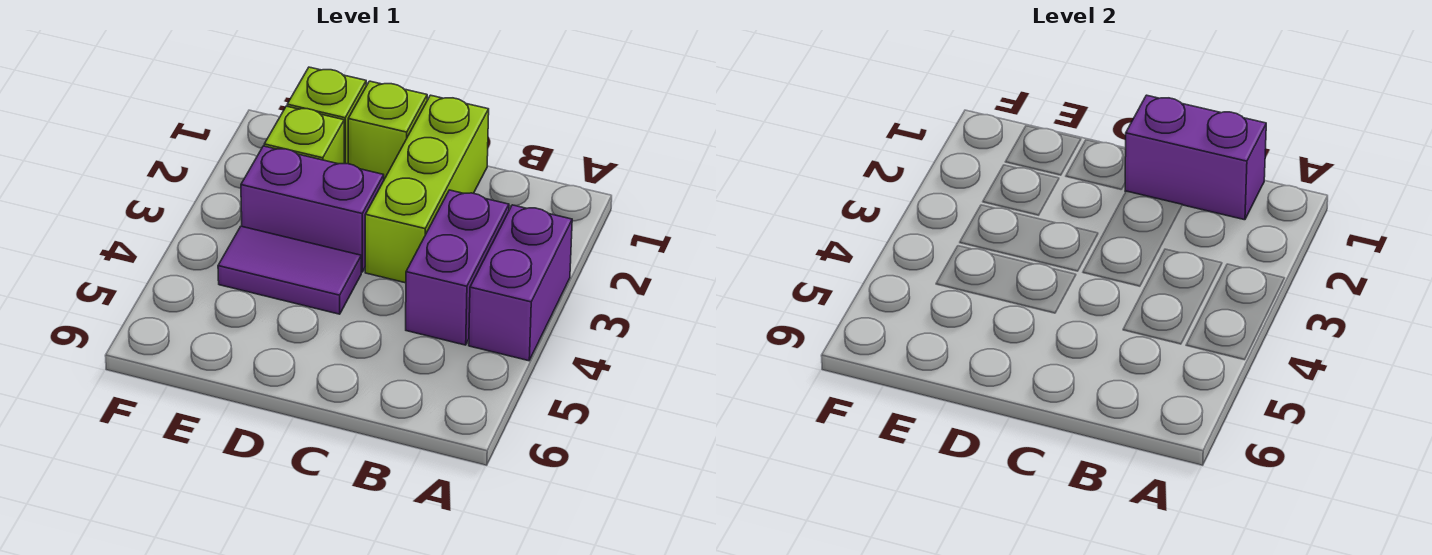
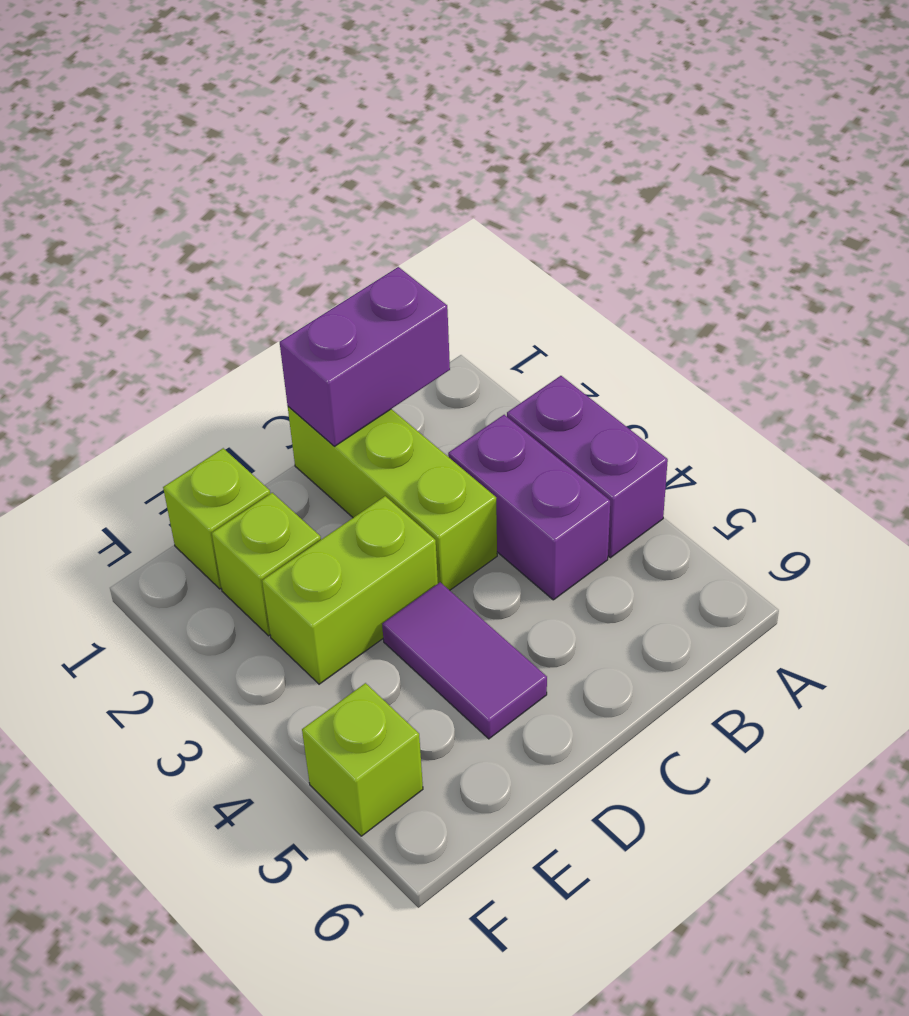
lime 1x1 brick [348,81,427,179] -> lime 1x1 brick moved to [302,683,423,836]
purple 1x2 brick [241,146,384,272] -> lime 1x2 brick [262,496,438,684]
purple 1x2 tile [218,226,361,314] -> purple 1x2 tile turned to [382,582,547,739]

